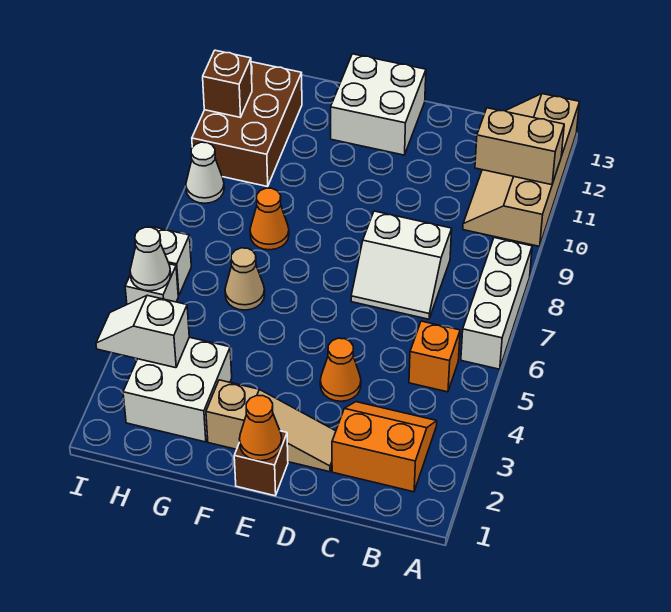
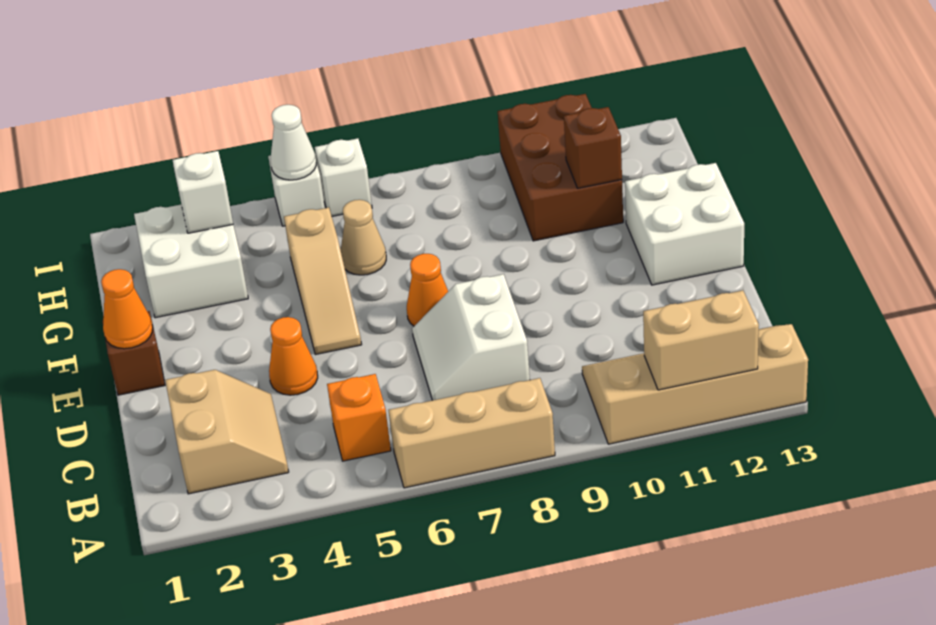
white 1x3 brick [461,238,532,369] -> tan 1x3 brick [388,378,555,488]
tan 1x2 brick [475,108,564,185] -> tan 1x2 brick turned to [643,290,759,390]
orange 2x2 slope [332,402,437,492] -> tan 2x2 slope [165,370,289,494]
tan 1x3 slope [206,380,336,472] -> tan 1x3 slope moved to [284,207,362,355]
orange 1x1 cone [250,188,289,250] -> orange 1x1 cone moved to [407,254,448,326]
brown 2x3 brick [192,62,302,187] -> brown 2x3 brick turned to [498,94,623,241]
white 1x1 cone [186,142,224,203] -> none
brown 1x1 brick [203,50,252,117] -> brown 1x1 brick moved to [564,107,622,188]

